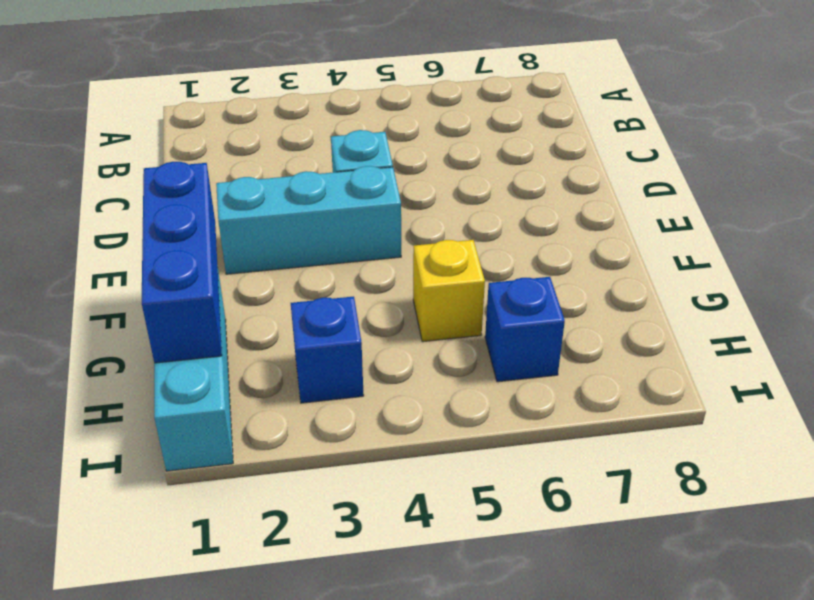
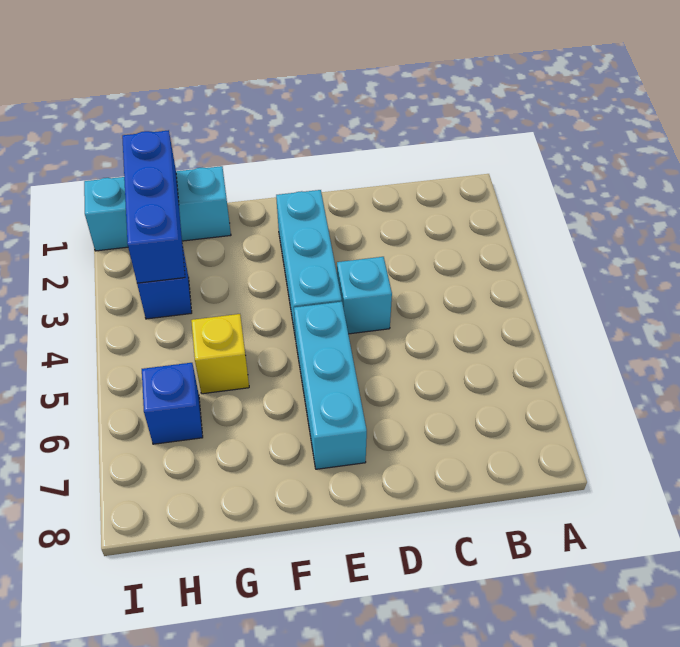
none -> cyan 1x3 brick [294,302,367,469]
blue 1x3 brick [142,162,222,363] -> blue 1x3 brick turned to [122,130,185,283]

